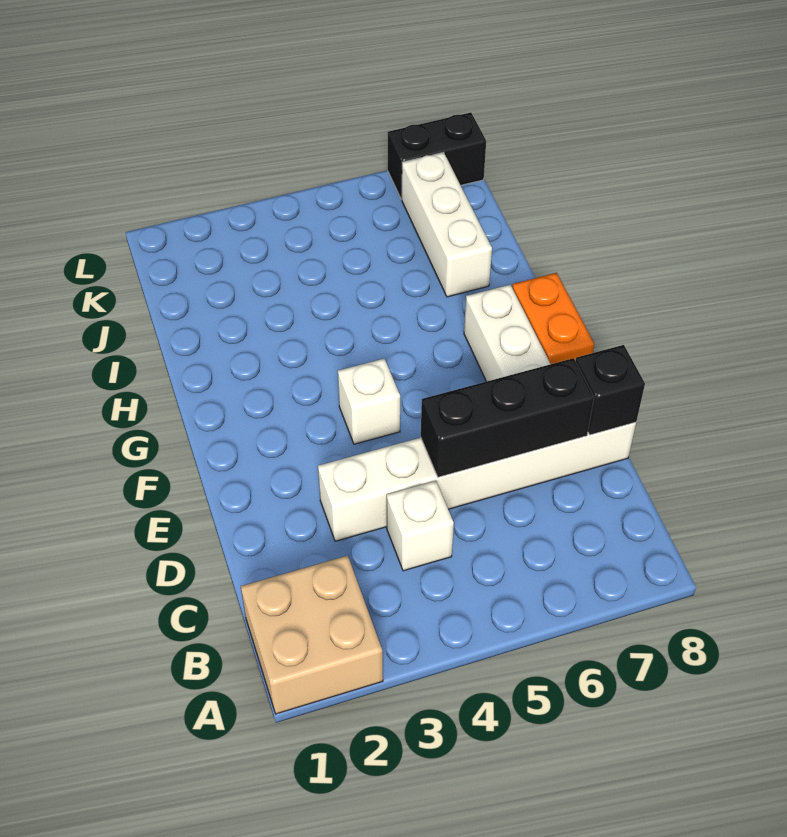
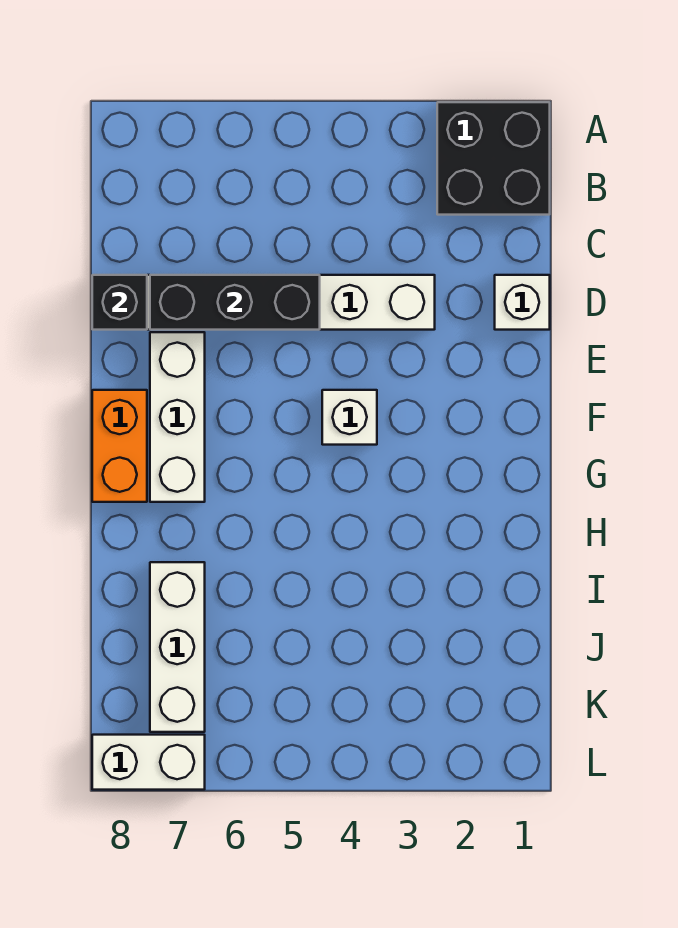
tan 2x2 brick [241,556,383,714] -> black 2x2 brick [437,102,550,215]
white 1x1 brick [387,481,454,571] -> white 1x1 brick moved to [495,275,550,330]
black 1x2 brick [388,112,486,200] -> white 1x2 brick [92,735,205,790]

